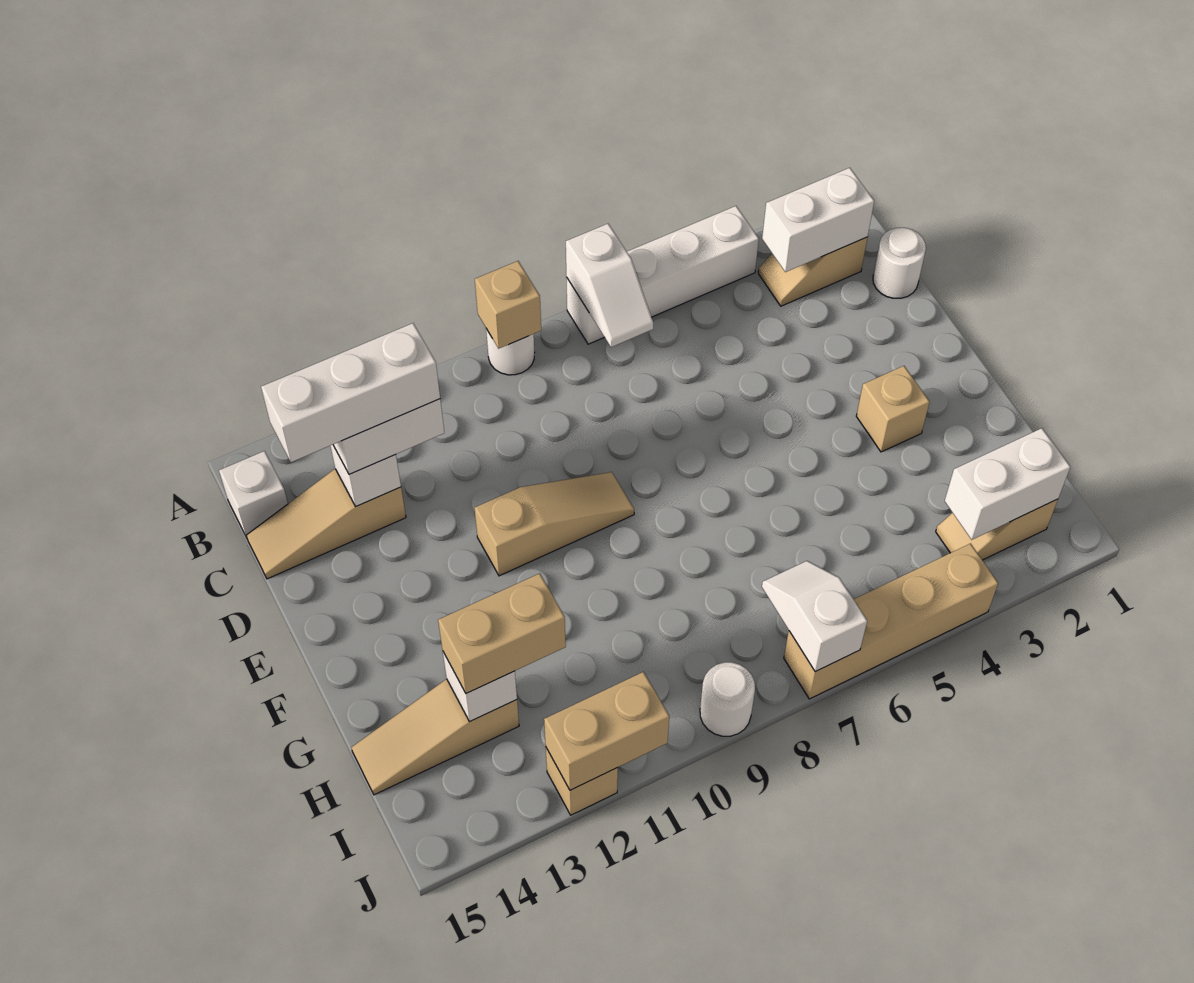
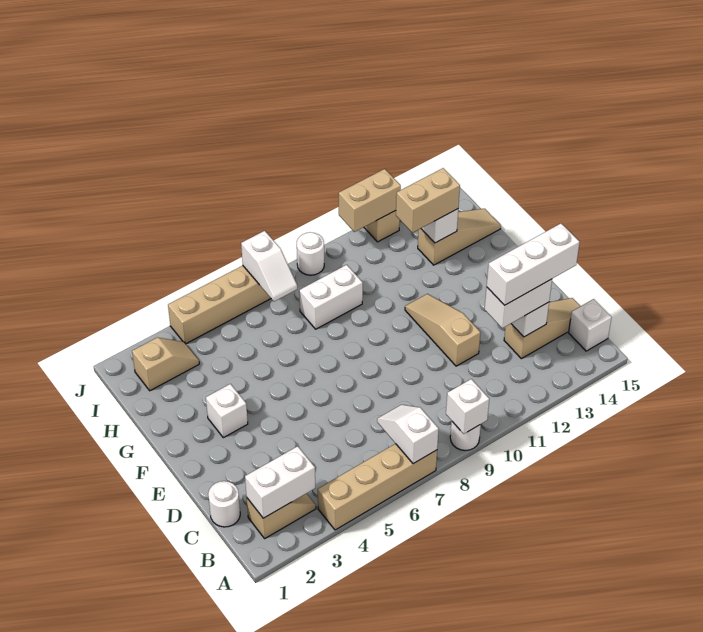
white 1x4 brick [566,206,759,344] -> tan 1x4 brick [318,444,437,530]
tan 1x1 brick [475,261,541,348] -> white 1x1 brick [446,379,489,434]
tan 1x3 slope [475,472,634,576] -> tan 1x3 slope turned to [405,294,480,366]
tan 1x1 brick [856,366,930,452] -> white 1x1 brick [206,384,248,438]
white 1x2 brick [945,428,1070,540] -> white 1x2 brick moved to [299,265,363,329]

